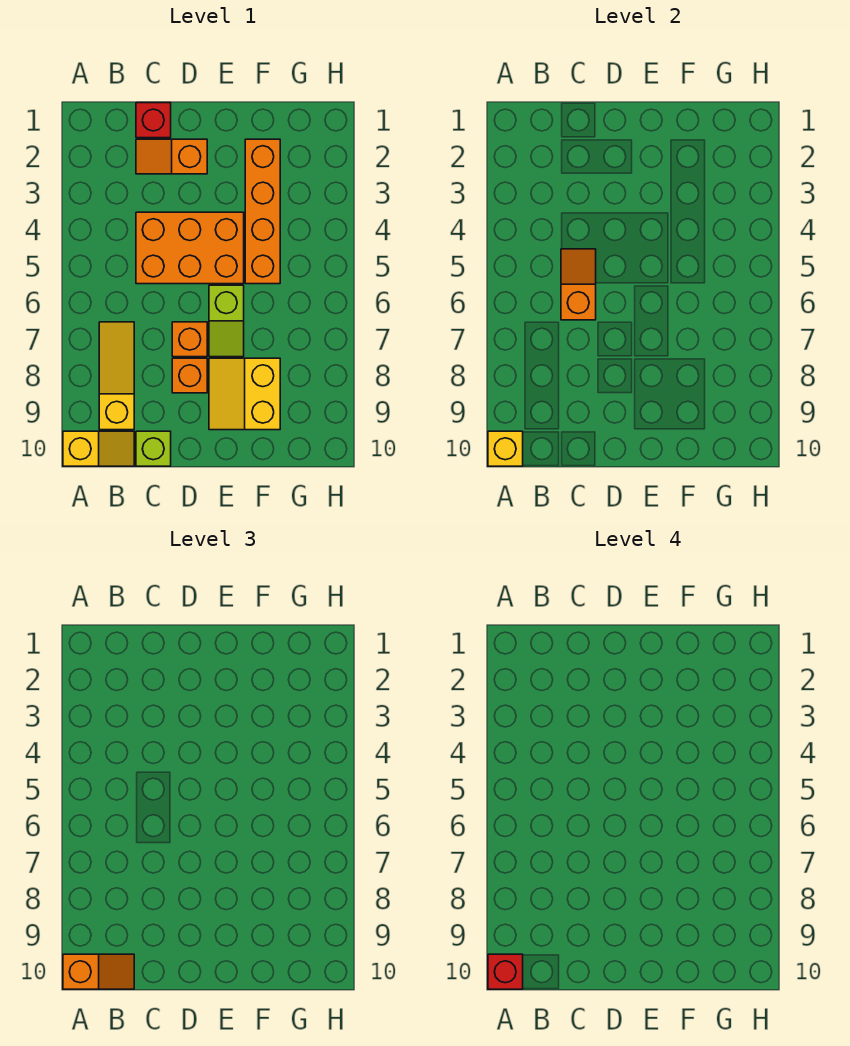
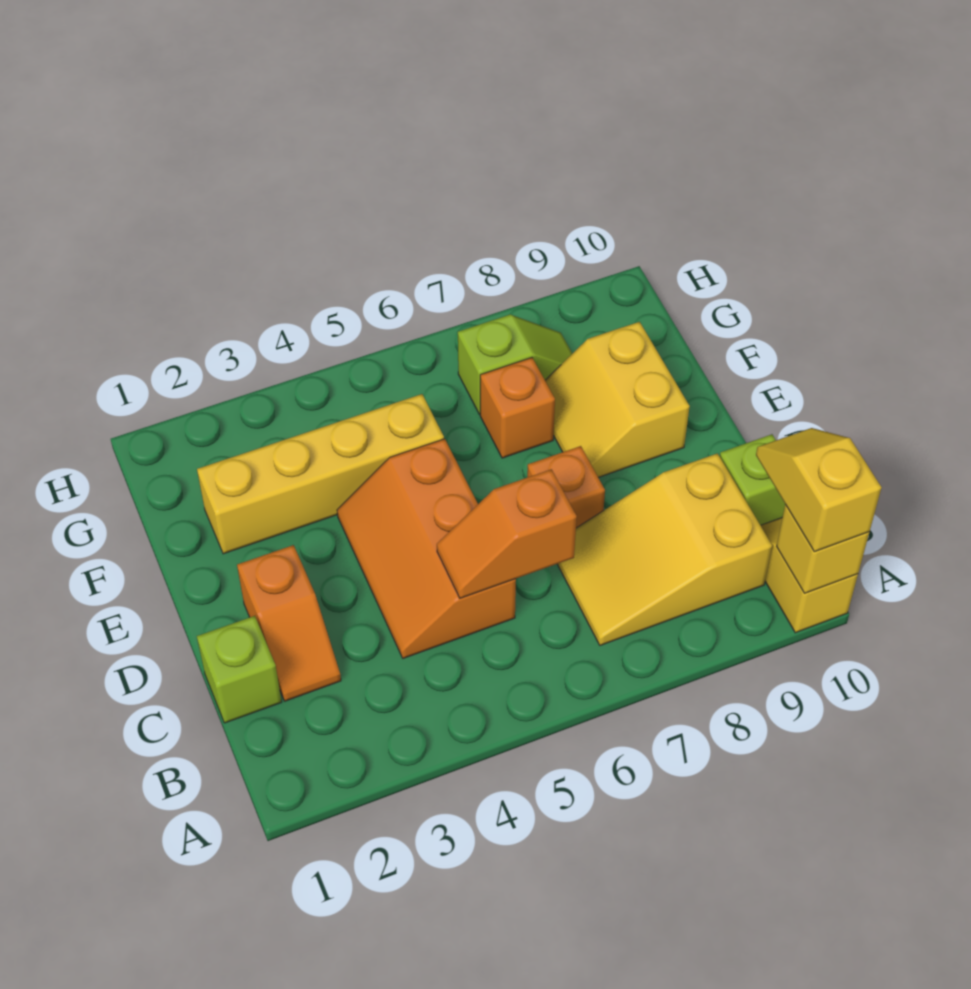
orange 1x2 slope [63,954,134,989] -> yellow 1x2 slope [756,428,882,552]
red 1x1 brick [488,954,523,989] -> none
yellow 1x3 slope [99,322,134,430] -> yellow 2x3 slope [557,453,772,645]
red 1x1 brick [136,103,171,138] -> lime 1x1 brick [197,616,282,723]
orange 2x3 brick [136,212,244,284] -> orange 2x3 slope [337,439,516,658]
orange 1x1 brick [172,358,207,393] -> orange 1x1 brick moved to [480,358,555,458]
lime 1x2 slope [209,285,244,357] -> lime 1x2 slope moved to [458,315,572,415]
yellow 2x2 slope [209,358,280,430] -> yellow 2x2 slope turned to [545,322,690,478]
orange 1x4 brick [245,139,280,284] -> yellow 1x4 brick [197,394,444,554]

